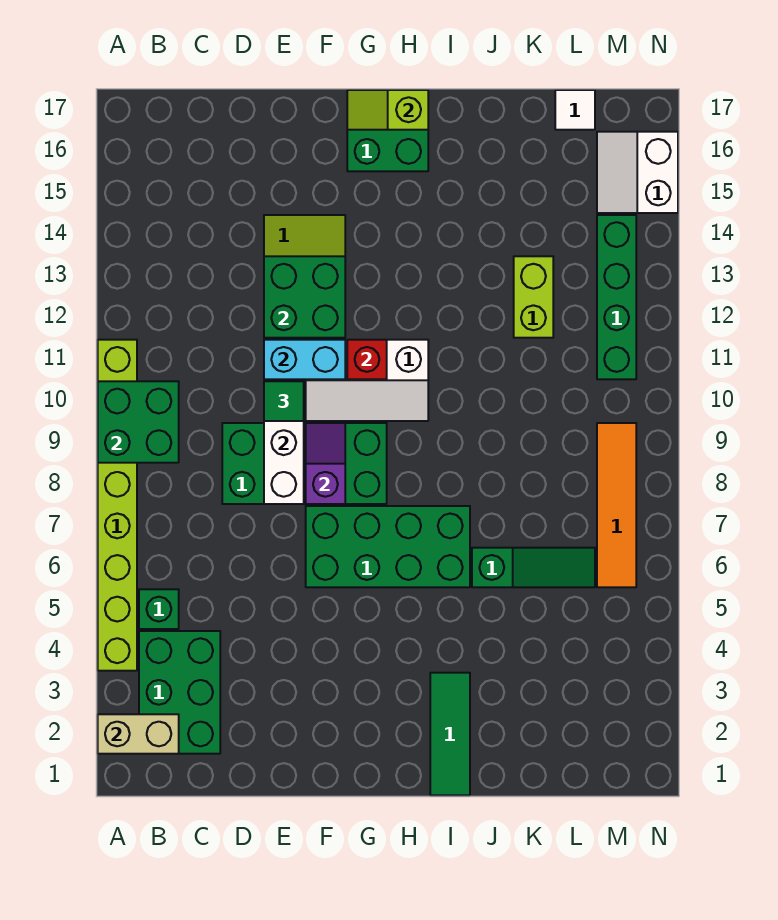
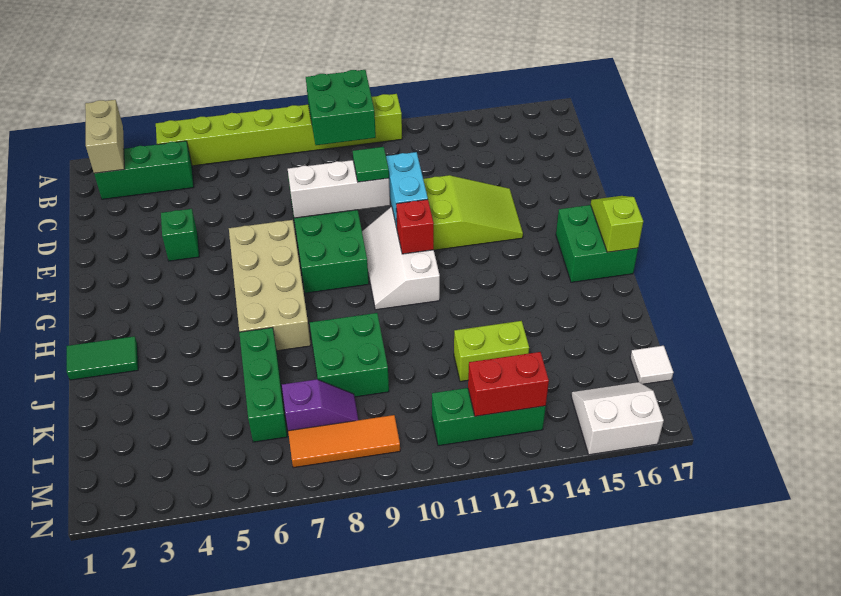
green 2x3 brick [139,631,220,754] -> green 1x3 brick [94,141,194,199]
green 1x1 brick [139,589,179,629] -> green 1x1 brick moved to [161,209,199,261]
green 2x2 brick [264,256,345,338] -> green 2x2 brick moved to [310,313,389,397]
green 2x4 brick [306,506,470,587] -> tan 2x4 brick [229,220,311,351]
purple 1x2 slope [306,423,345,504] -> purple 1x2 slope moved to [282,379,358,431]
green 1x3 tile [430,673,470,795] -> green 1x2 tile [67,336,138,380]
green 1x3 slope [472,548,595,587] -> green 1x3 brick [239,327,287,442]
orange 1x4 tile [597,423,636,587] -> orange 1x3 tile [288,415,400,468]
green 1x4 brick [597,215,636,379] -> green 1x3 brick [432,388,546,446]
none -> red 1x2 brick [468,352,549,416]

